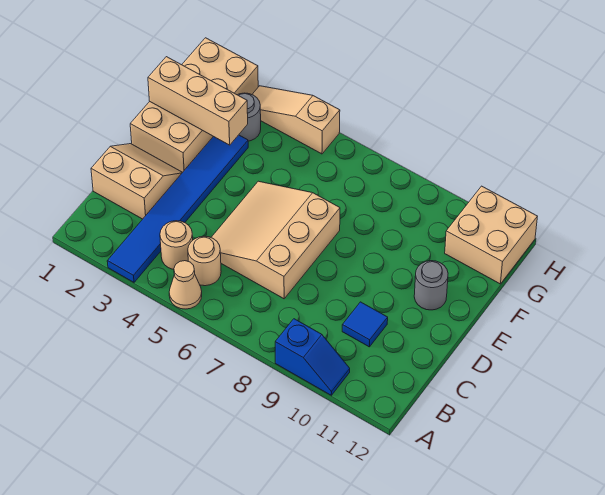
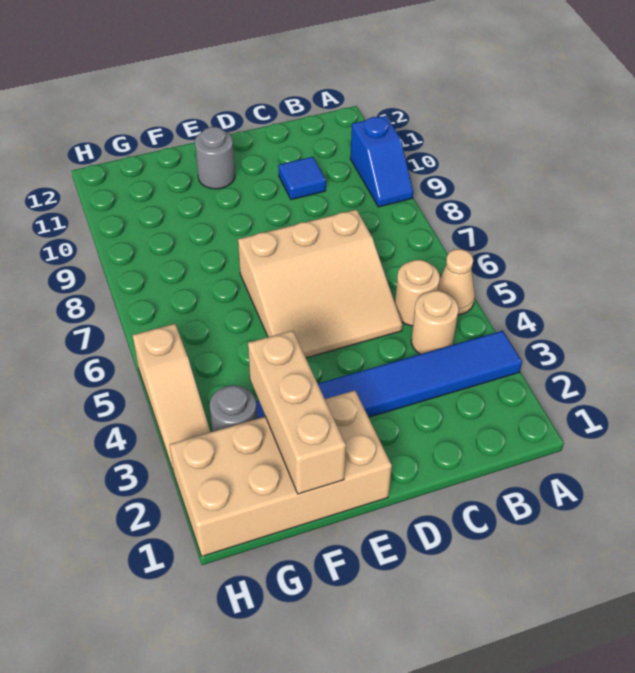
blue 1x2 slope [275,319,350,395] -> blue 1x2 slope turned to [350,116,413,207]
tan 2x2 slope [91,144,183,219] -> none
tan 2x2 brick [445,186,537,284] -> none

